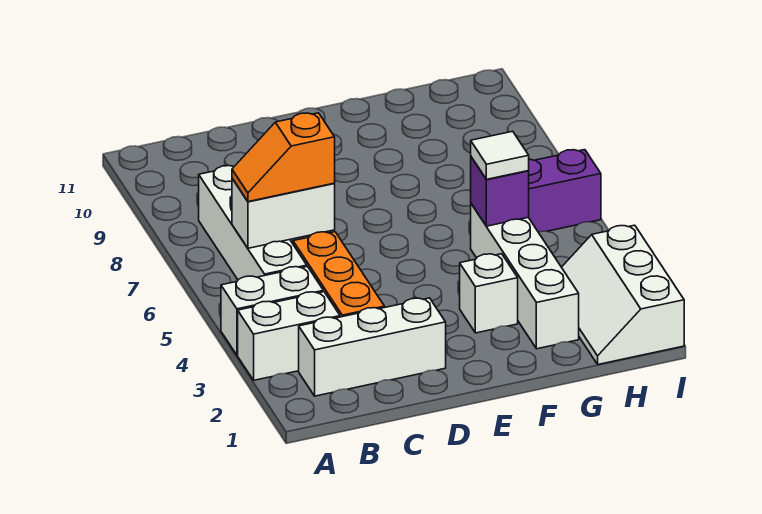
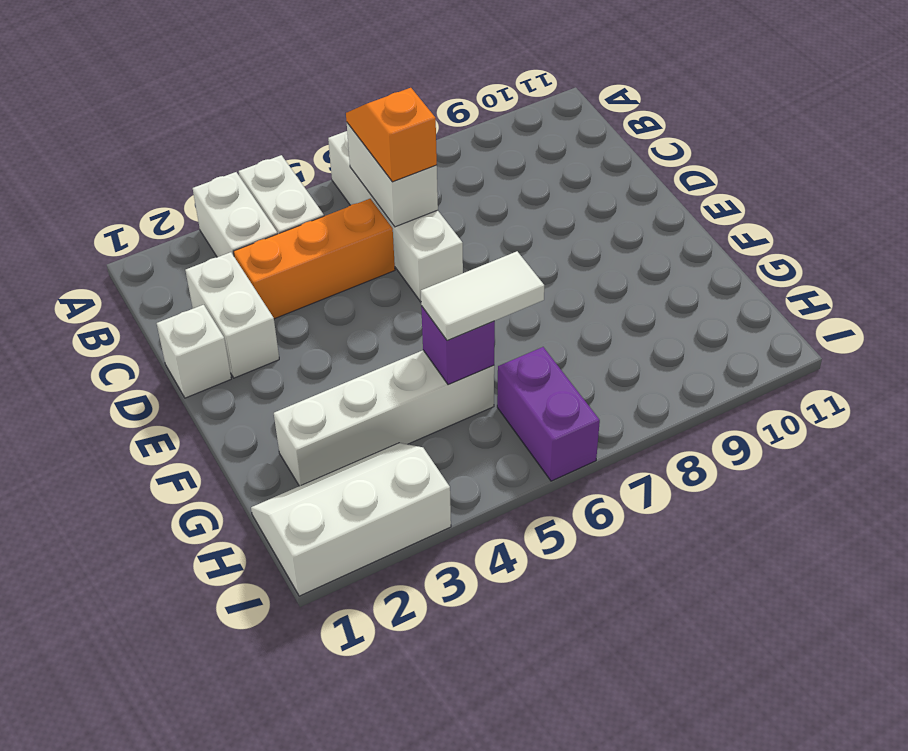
white 1x3 brick [299,298,446,396] -> white 1x2 brick [185,252,279,378]
white 1x4 brick [199,166,307,280] -> white 1x4 brick turned to [328,131,463,302]
white 1x1 brick [460,254,518,333] -> white 1x1 brick moved to [157,305,231,398]
white 1x1 tile [471,131,529,179] -> white 1x2 tile [421,251,544,340]

